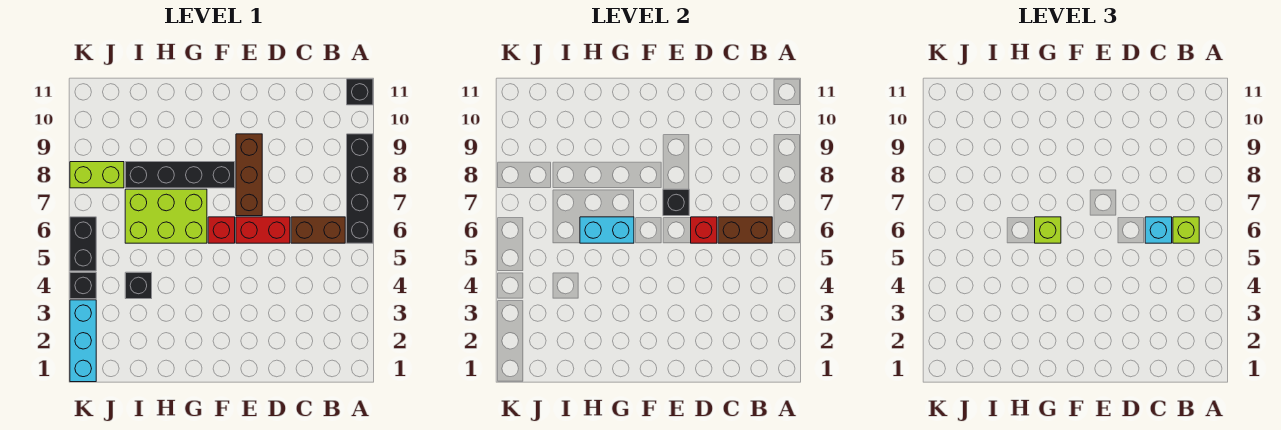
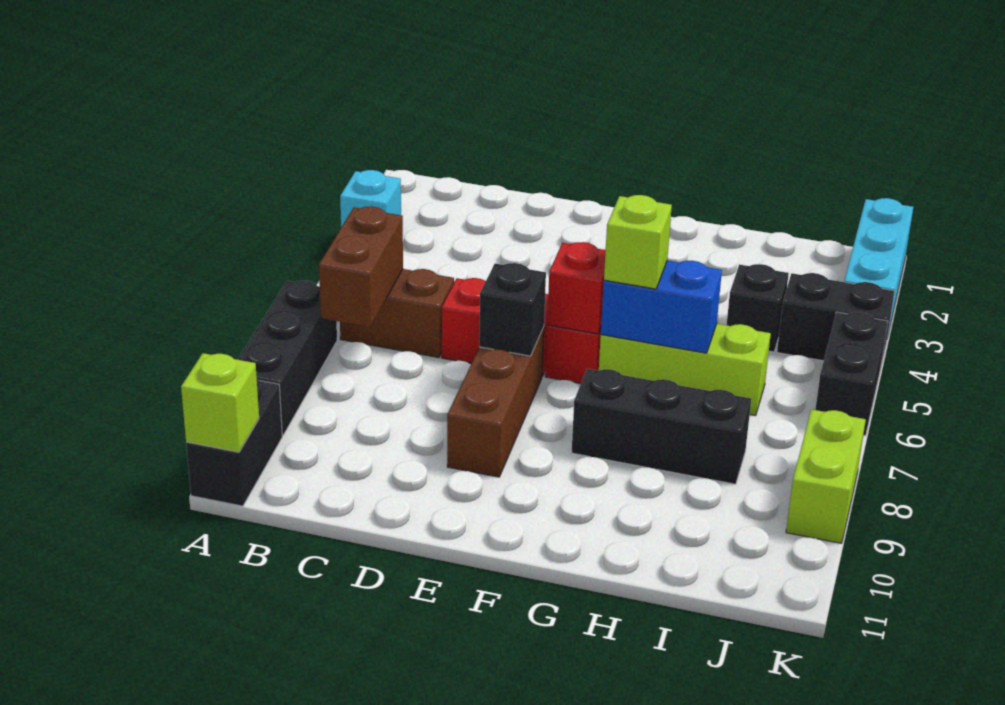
black 1x4 brick [347,134,373,243] -> black 1x3 brick [238,281,337,435]
black 1x1 brick [347,79,373,105] -> black 1x2 brick [186,379,282,506]
brown 1x2 brick [718,217,772,243] -> brown 1x2 brick turned to [319,206,403,327]
lime 1x1 brick [1173,217,1199,243] -> lime 1x1 brick moved to [181,353,259,452]
cyan 1x1 brick [1145,217,1172,243] -> cyan 1x1 brick moved to [340,170,401,227]
red 1x1 brick [691,217,717,243] -> red 1x1 brick moved to [547,242,606,334]
black 1x4 brick [125,162,235,188] -> black 1x3 brick [572,369,751,484]
lime 2x3 brick [125,189,207,243] -> lime 1x3 brick [599,324,771,416]
cyan 1x2 brick [580,217,634,243] -> blue 1x2 brick [601,260,722,353]
lime 1x2 brick [70,162,124,188] -> lime 1x2 brick turned to [786,409,866,543]
black 1x1 brick [70,272,96,299] -> black 1x2 brick [777,273,895,365]

